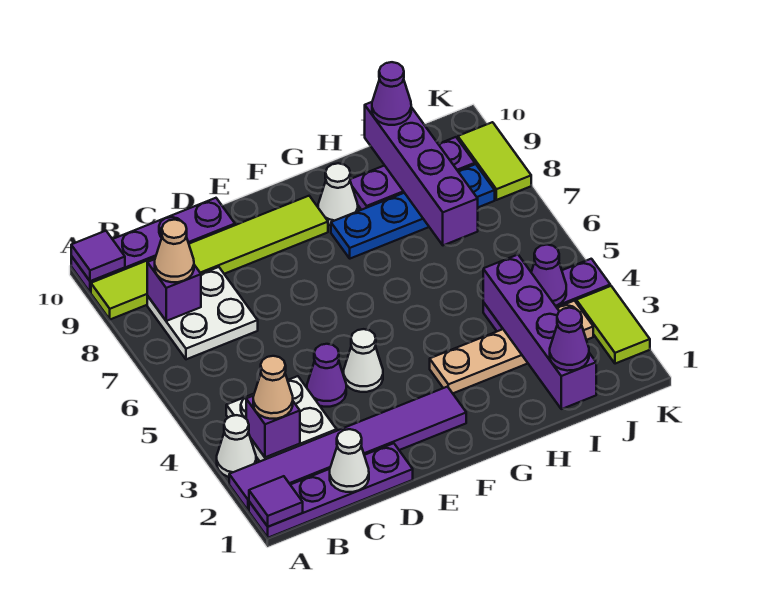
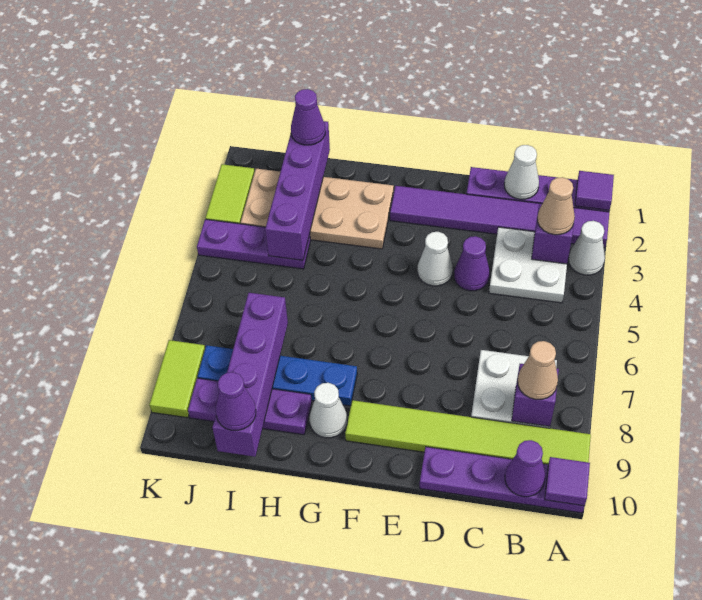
tan 1x4 plate [430,301,593,393] -> tan 2x4 plate [241,169,394,249]
purple 1x1 cone [531,245,566,306] -> purple 1x1 cone moved to [505,440,545,497]

